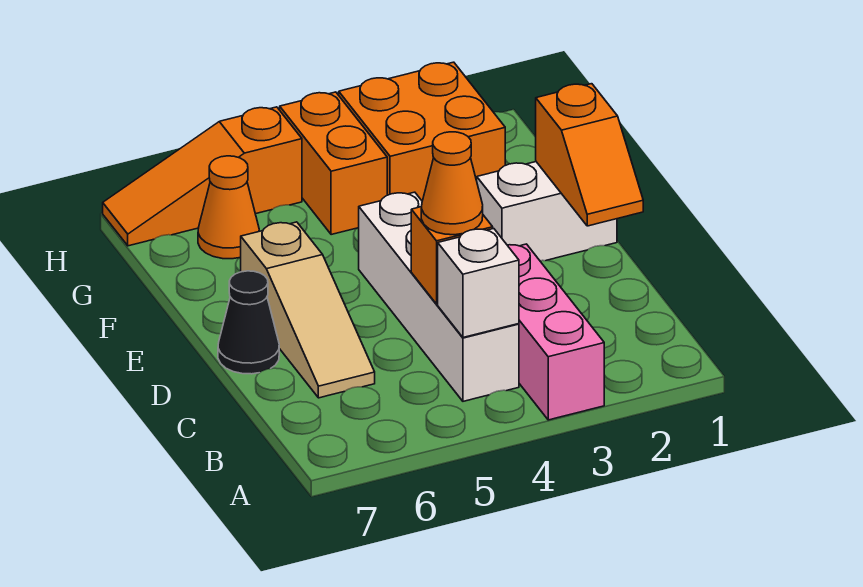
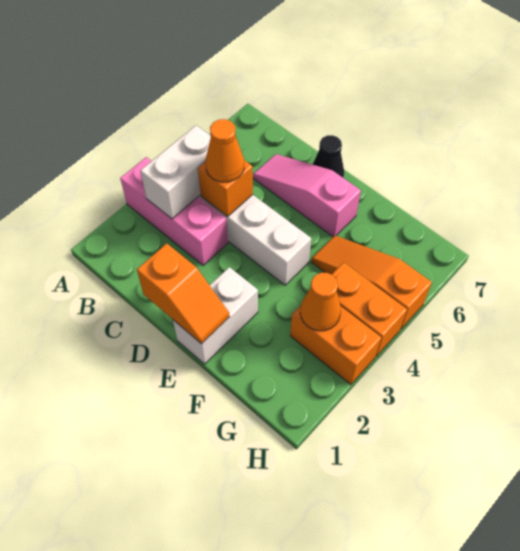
white 1x1 brick [438,229,519,338] -> white 1x2 brick [140,125,211,219]
tan 1x3 slope [241,222,375,398] -> pink 1x3 slope [253,154,361,237]
orange 1x2 slope [536,84,643,226] -> orange 1x2 slope turned to [137,243,230,344]
orange 2x2 brick [339,62,505,201] -> orange 1x2 brick [290,306,382,385]
orange 1x1 cone [198,156,259,259] -> orange 1x1 cone moved to [300,273,341,331]
orange 1x3 slope [103,107,302,246] -> orange 1x3 slope turned to [312,236,432,330]

